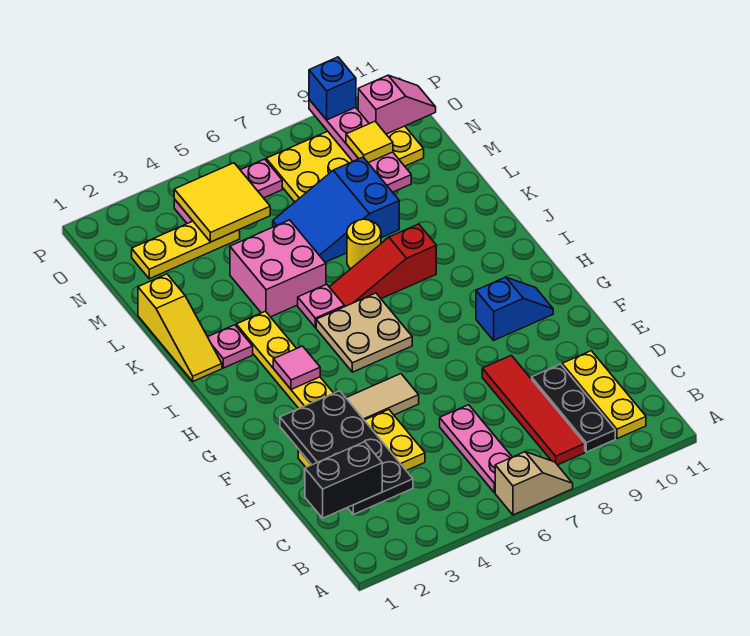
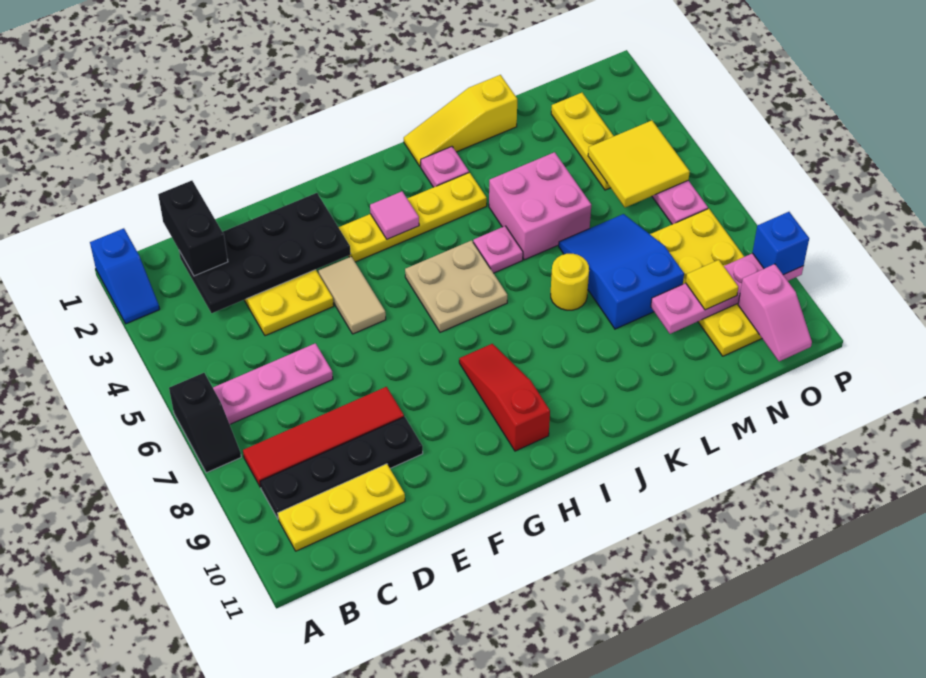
tan 1x2 slope [495,452,573,515] -> black 1x2 slope [169,373,241,473]
black 1x3 plate [532,364,615,452] -> black 1x4 plate [260,417,423,518]
blue 1x2 slope [476,277,553,340] -> blue 1x2 slope moved to [90,228,160,324]
red 1x3 slope [330,224,436,306] -> red 1x3 slope moved to [459,344,550,451]

